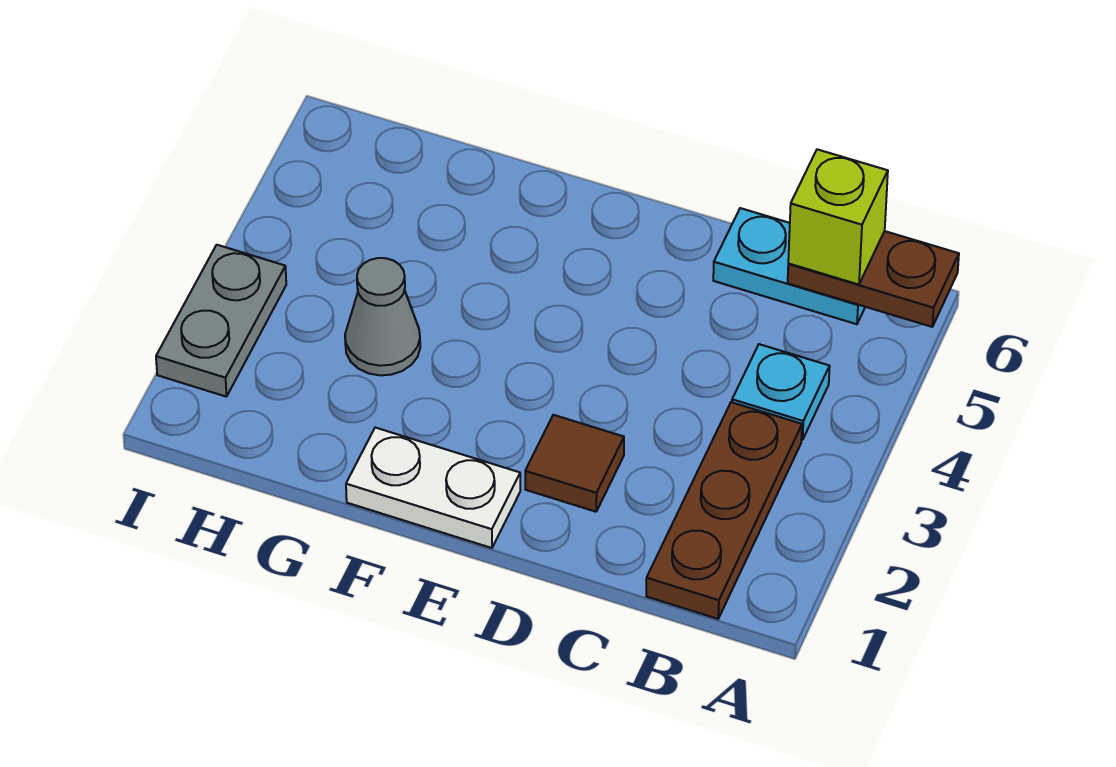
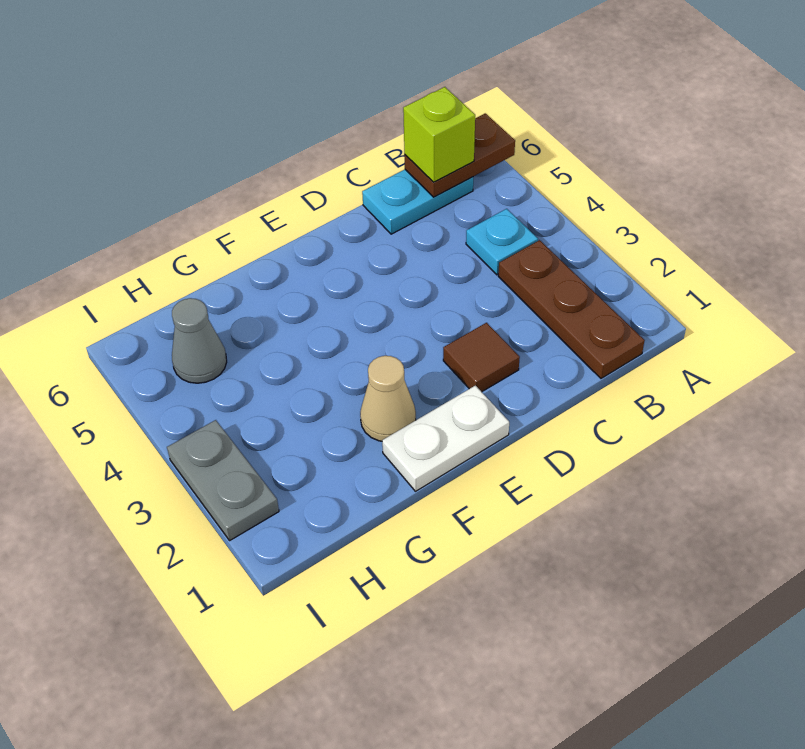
none -> tan 1x1 cone [360,356,416,441]
grey 1x1 cone [345,258,420,375] -> grey 1x1 cone moved to [172,298,227,383]

